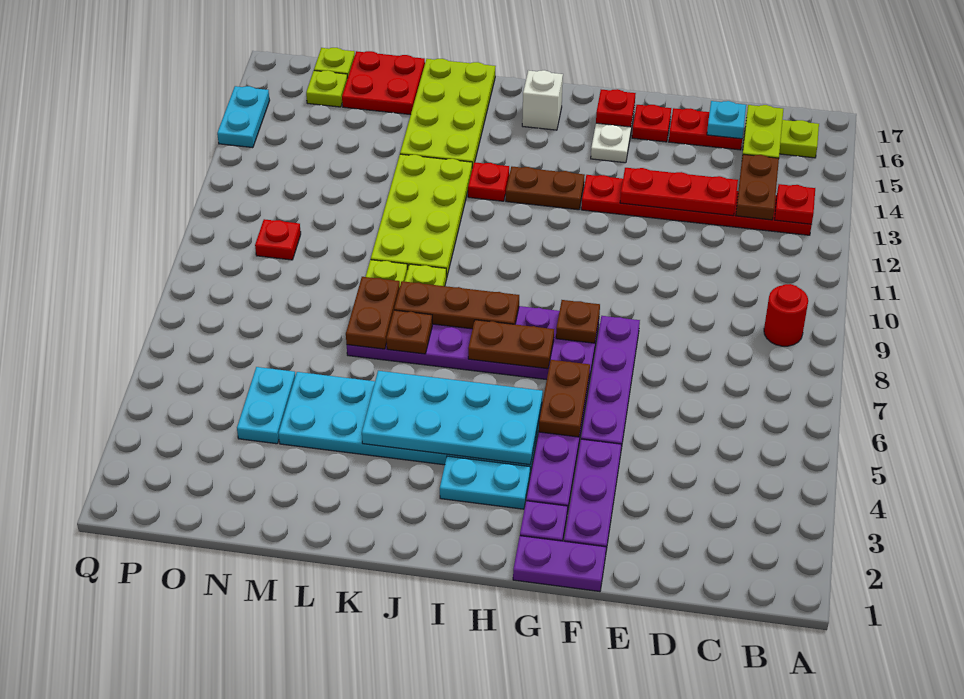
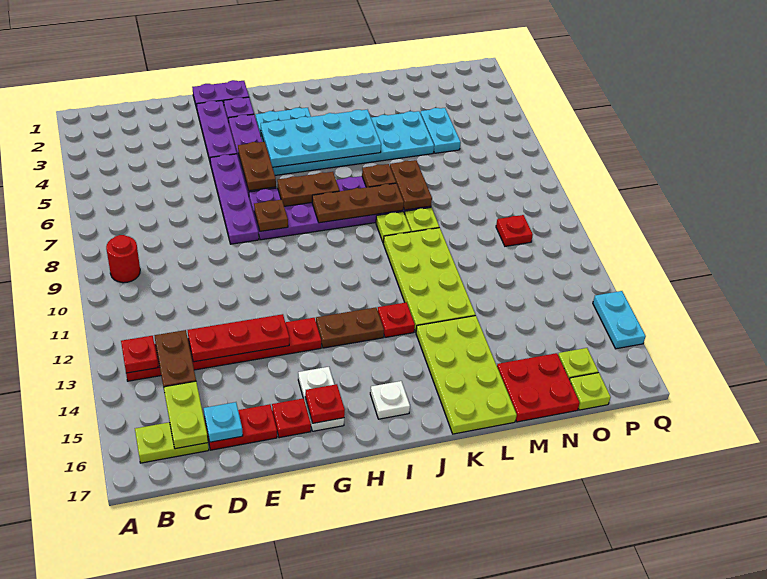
white 1x1 brick [522,70,563,130] -> white 1x1 plate [370,381,410,419]

